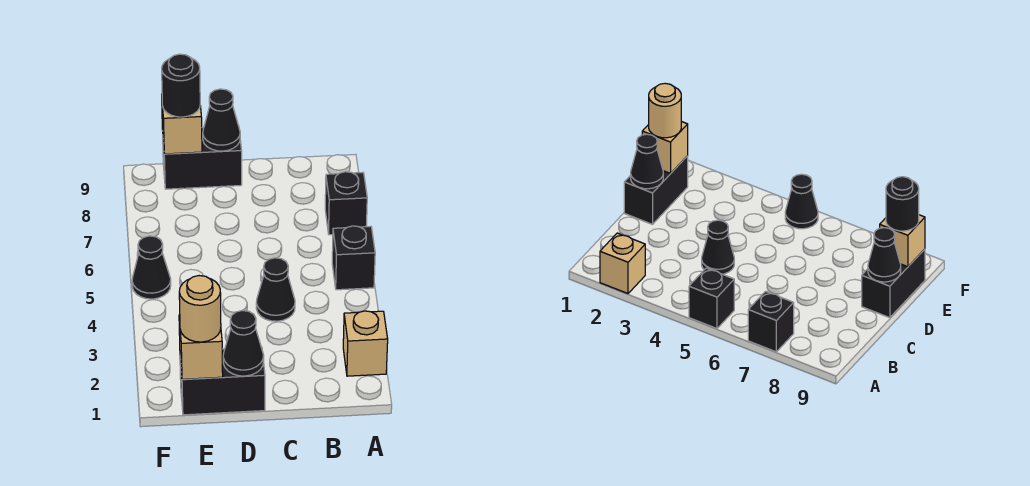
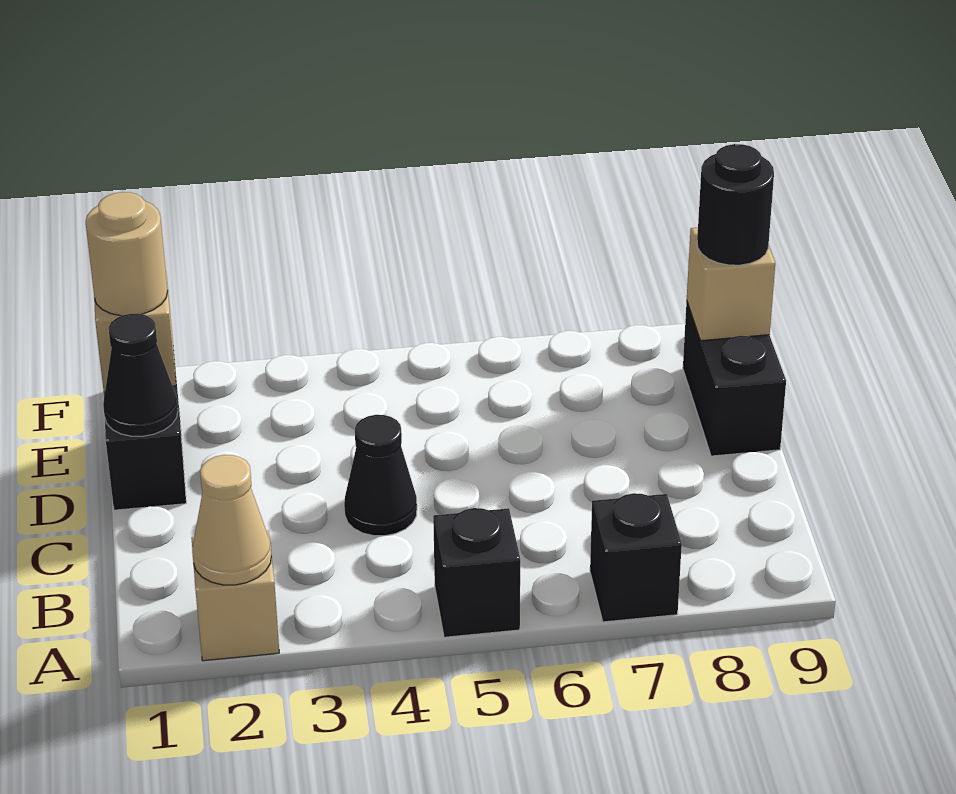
none -> tan 1x1 cone [192,455,271,585]
black 1x1 cone [203,89,240,151] -> none
black 1x1 cone [132,236,171,299] -> none

